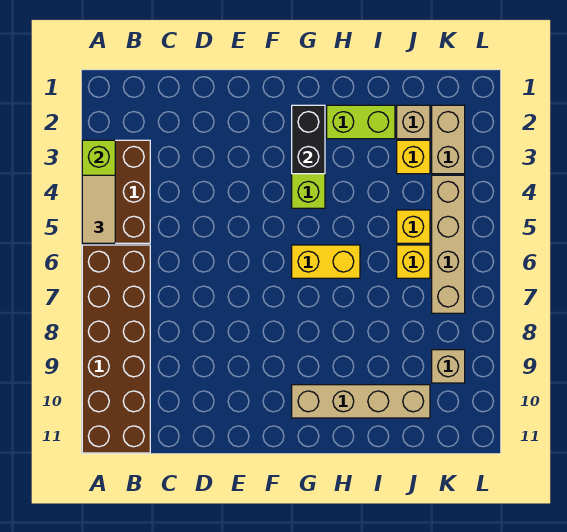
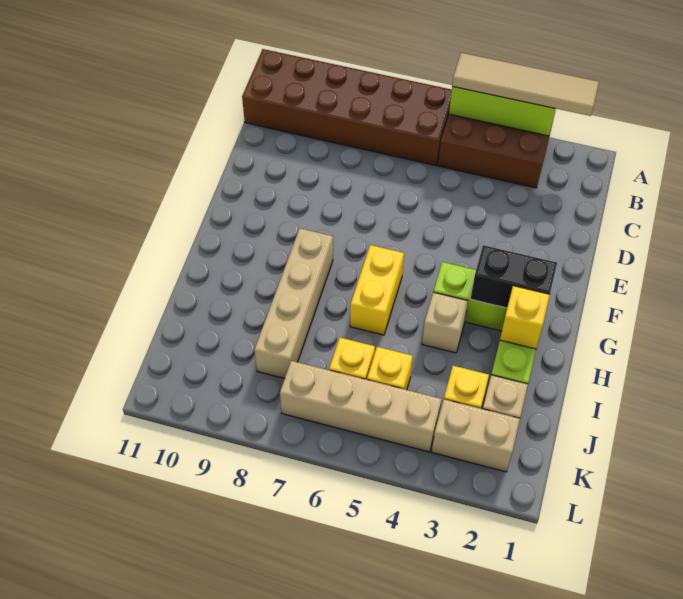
tan 1x2 tile [82,175,115,243] -> tan 1x4 tile [452,53,599,116]
tan 1x4 brick [292,385,430,418] -> tan 1x4 brick moved to [254,228,333,379]
none -> yellow 1x1 brick [500,286,550,349]
tan 1x1 brick [432,350,465,383] -> tan 1x1 brick moved to [422,292,468,353]

